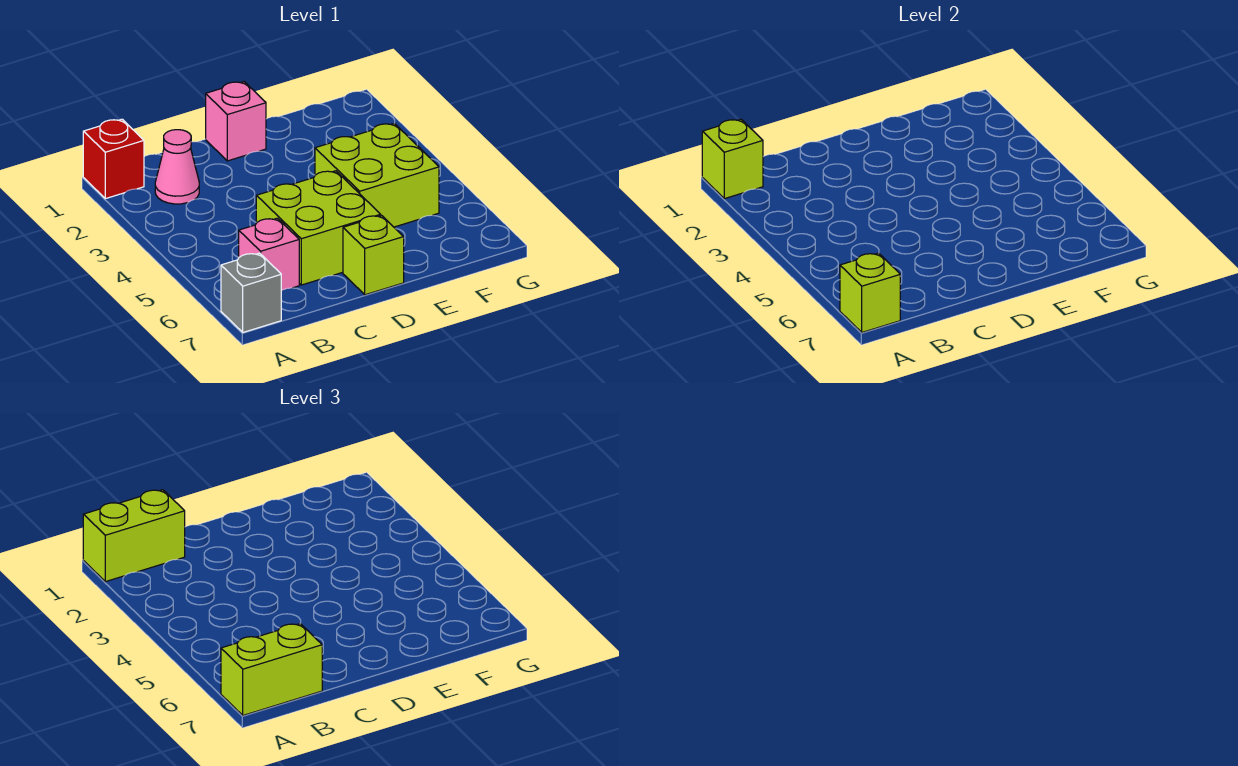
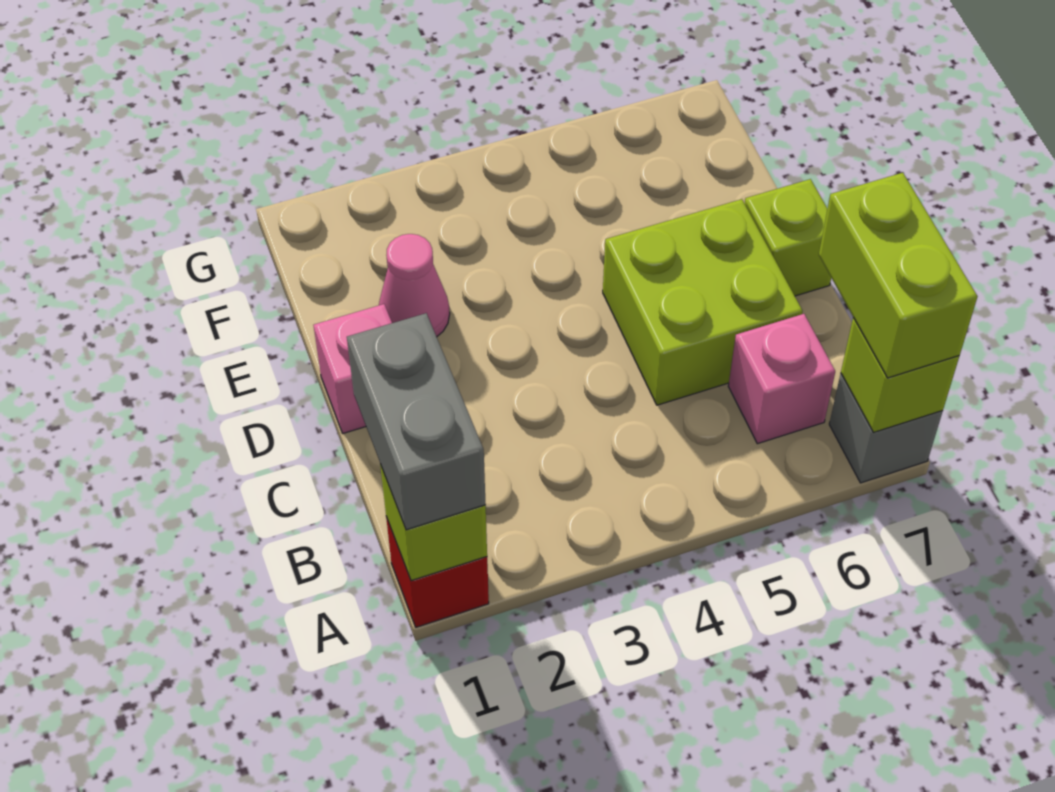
lime 1x2 brick [83,490,185,582] -> grey 1x2 brick [347,313,486,530]
pink 1x1 cone [155,130,199,204] -> pink 1x1 cone moved to [379,234,450,337]
lime 2x2 brick [315,123,439,227] -> none

